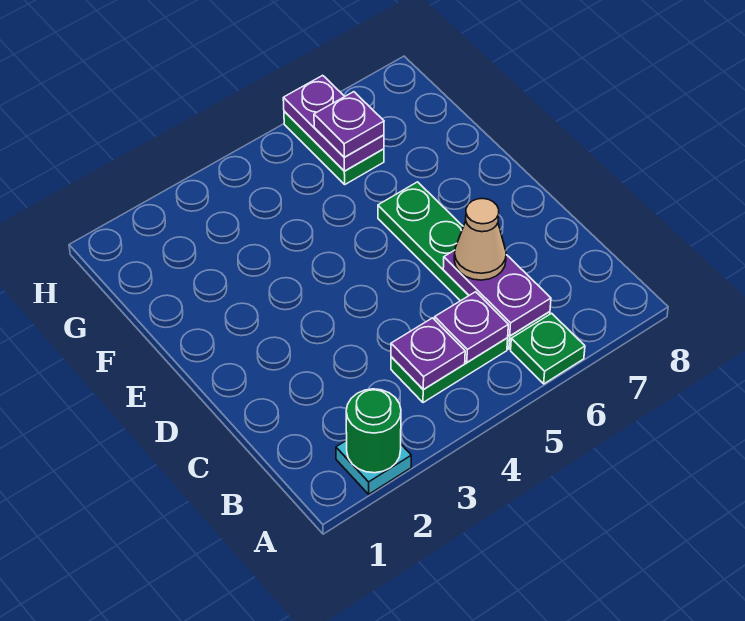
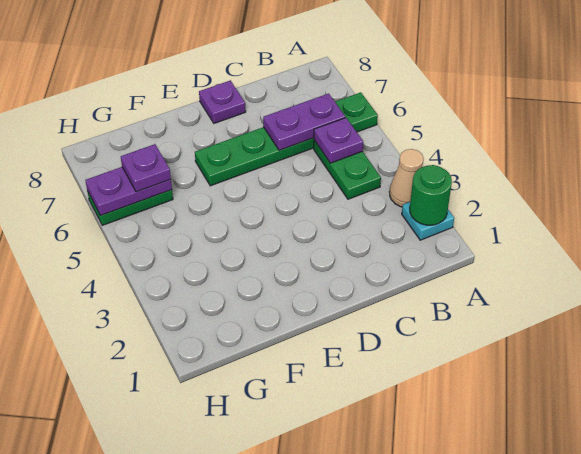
purple 1x1 plate [391,318,465,390] -> purple 1x1 plate moved to [199,80,246,123]
tan 1x1 cone [454,198,506,280] -> tan 1x1 cone moved to [390,149,424,207]

